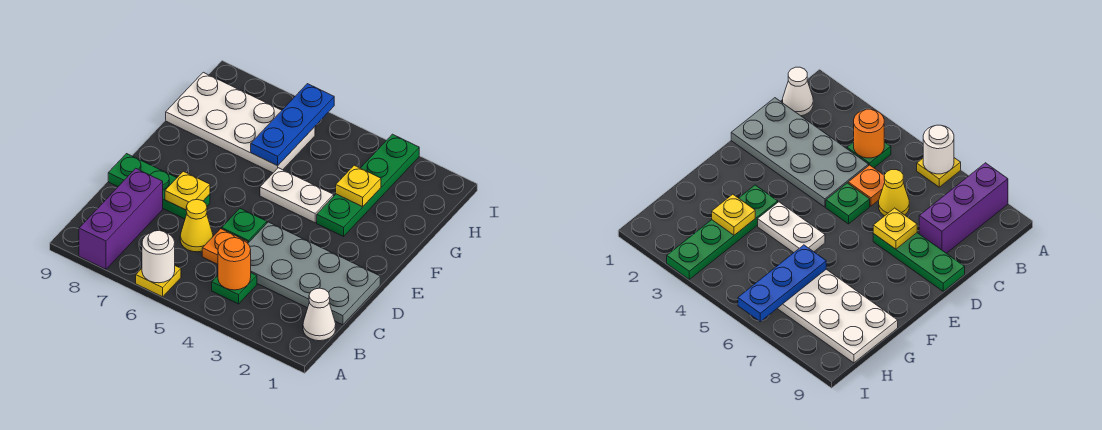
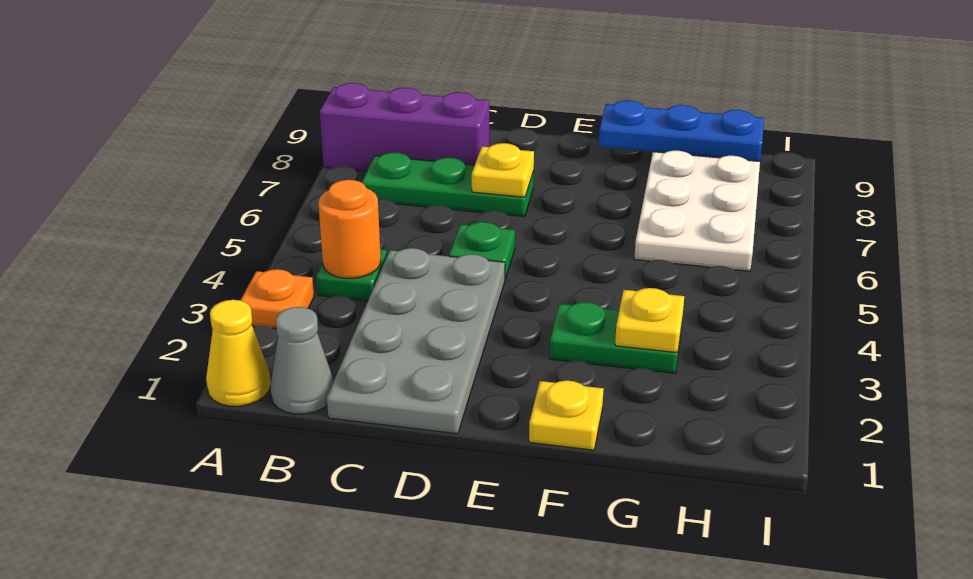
yellow 1x1 plate [136,266,181,297] -> yellow 1x1 plate moved to [529,380,604,450]
white 1x1 round brick [142,231,175,283] -> none
white 1x1 cone [303,288,336,341] -> grey 1x1 cone [270,307,334,414]
orange 1x1 plate [202,229,248,264] -> orange 1x1 plate moved to [240,269,314,328]
yellow 1x1 cone [180,199,213,252] -> yellow 1x1 cone moved to [206,300,271,406]
green 1x3 plate [108,154,210,219] -> green 1x3 plate turned to [362,152,534,217]
green 1x4 plate [317,134,419,236] -> green 1x2 plate [550,302,682,373]
white 1x2 plate [260,168,334,223] -> none
blue 1x3 plate [251,84,334,166] -> blue 1x3 plate moved to [599,100,764,161]

